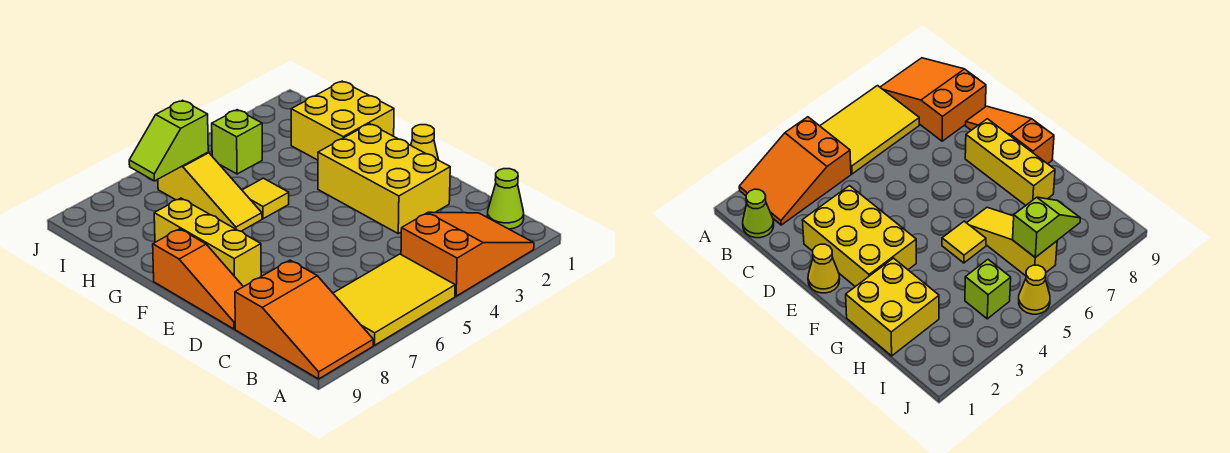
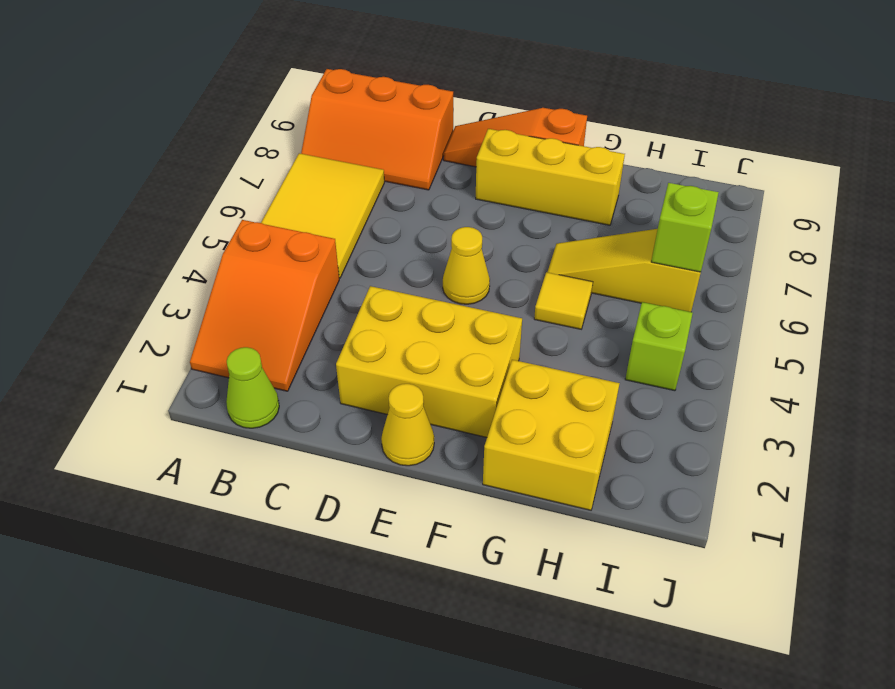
orange 2x3 slope [235,260,373,379] -> orange 2x3 slope turned to [301,69,453,190]
yellow 1x1 cone [1019,265,1050,314] -> yellow 1x1 cone moved to [443,227,490,304]

